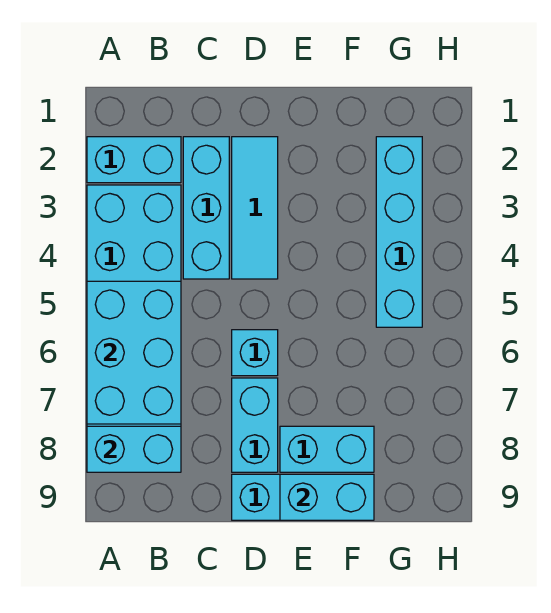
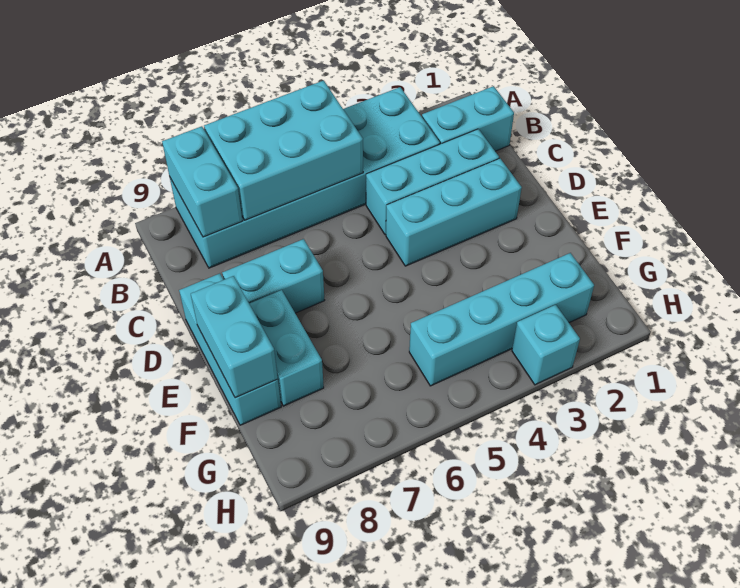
cyan 1x2 brick [87,137,181,183] -> cyan 1x2 brick turned to [422,86,514,151]
cyan 1x3 tile [232,137,278,279] -> cyan 1x3 brick [386,158,522,266]
cyan 1x1 brick [232,330,278,376] -> cyan 1x1 brick moved to [512,305,580,385]

